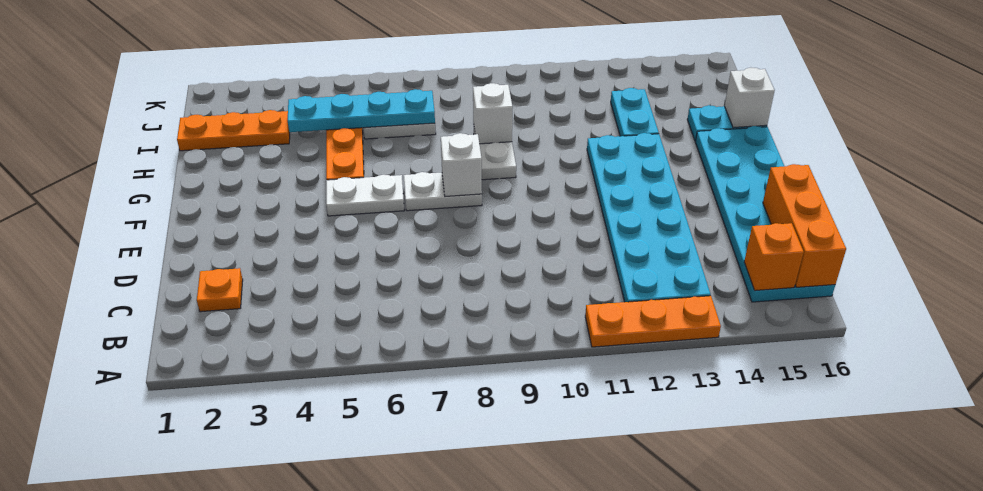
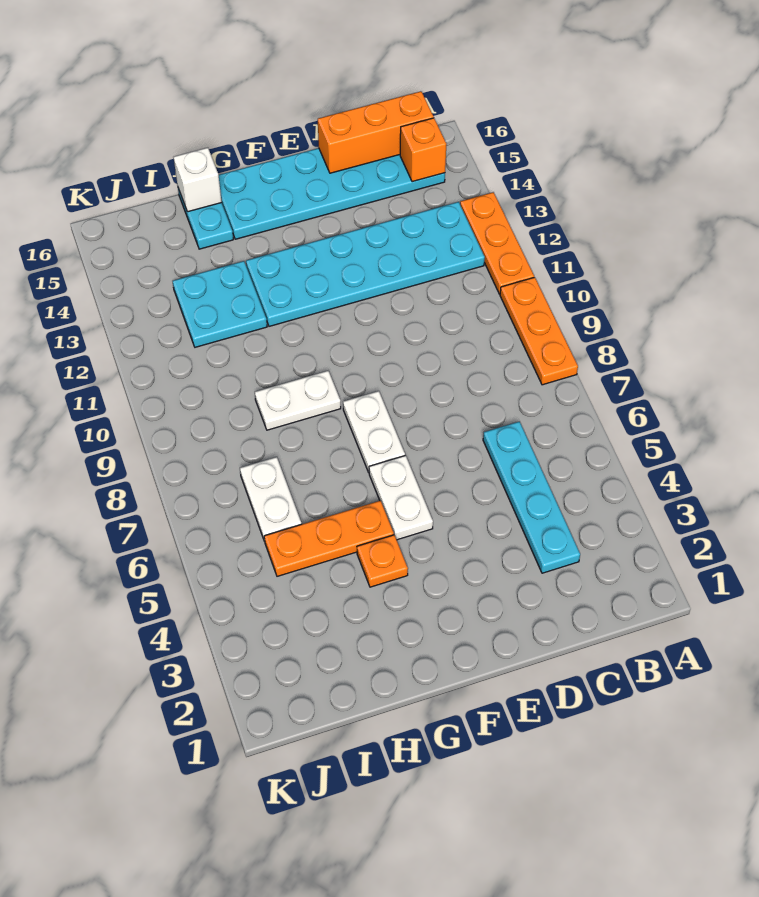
orange 1x1 plate [197,268,243,312] -> orange 1x1 plate moved to [357,535,408,587]
white 1x1 brick [441,133,482,196] -> none
white 1x1 brick [473,83,513,144] -> none
cyan 1x2 plate [611,88,659,136] -> cyan 2x2 plate [173,261,267,347]
orange 1x3 plate [177,110,290,151] -> orange 1x3 plate moved to [500,277,578,385]
cyan 1x4 plate [288,89,435,132] -> cyan 1x4 plate moved to [483,421,580,573]

